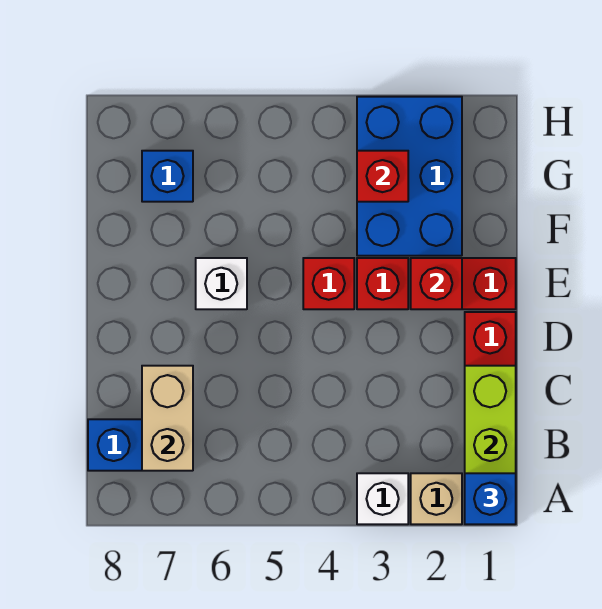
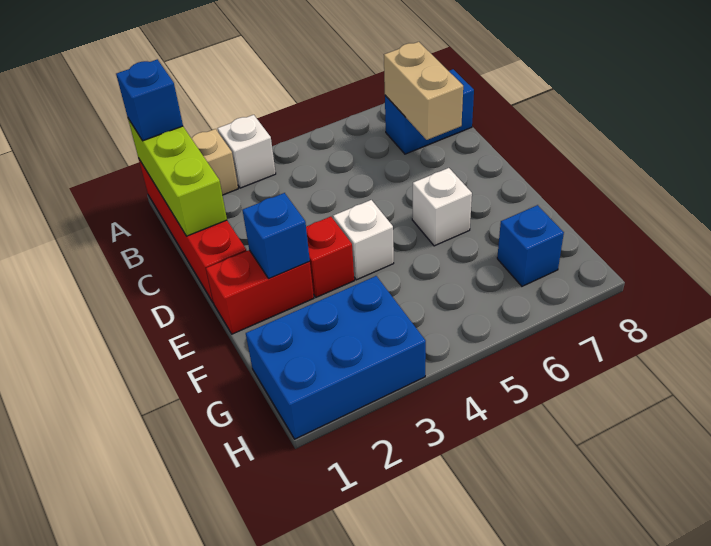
red 1x1 brick [411,258,462,309] -> blue 1x1 brick [242,193,310,279]
red 1x1 brick [303,258,354,309] -> white 1x1 brick [333,200,394,280]
blue 2x3 brick [357,97,462,256] -> blue 2x3 brick turned to [246,276,426,439]
red 1x1 brick [357,151,408,202] -> none

